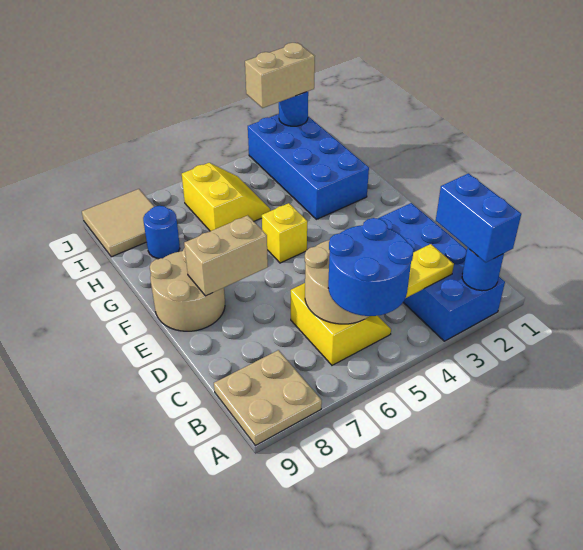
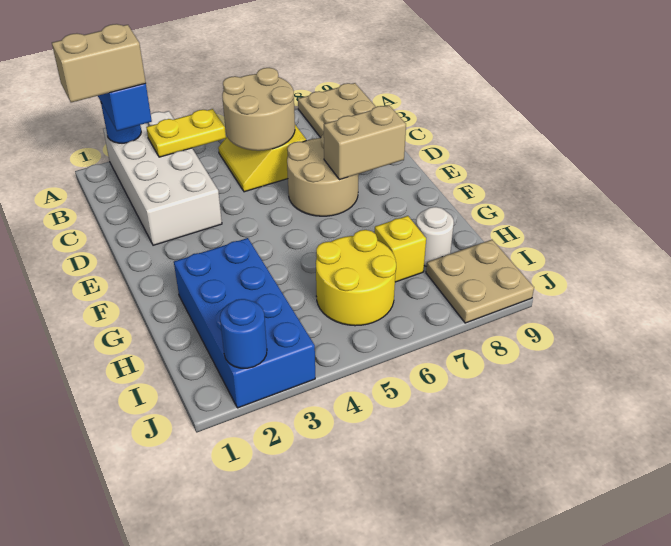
blue 2x4 brick [378,203,505,341] -> white 2x4 brick [103,111,222,245]
blue 2x2 round brick [328,218,414,316] -> none
tan 2x2 round brick [150,248,225,331] -> tan 2x2 round brick moved to [287,134,359,216]
yellow 1x1 brick [262,203,307,263] -> yellow 1x1 brick moved to [375,216,426,282]
yellow 2x2 slope [182,163,270,231] -> yellow 2x2 round brick [316,230,396,326]
blue 1x1 round brick [143,206,180,259] -> white 1x1 round brick [416,207,454,266]
tan 2x2 tile [82,189,154,257] -> tan 2x2 plate [426,240,534,323]
tan 1x2 brick [245,43,315,108] -> tan 1x2 brick moved to [52,24,146,102]

